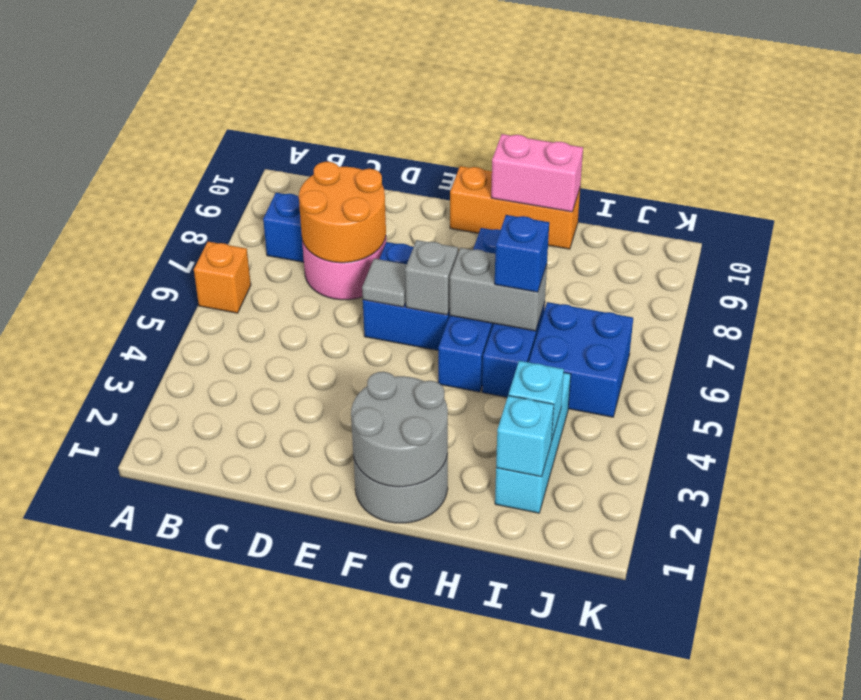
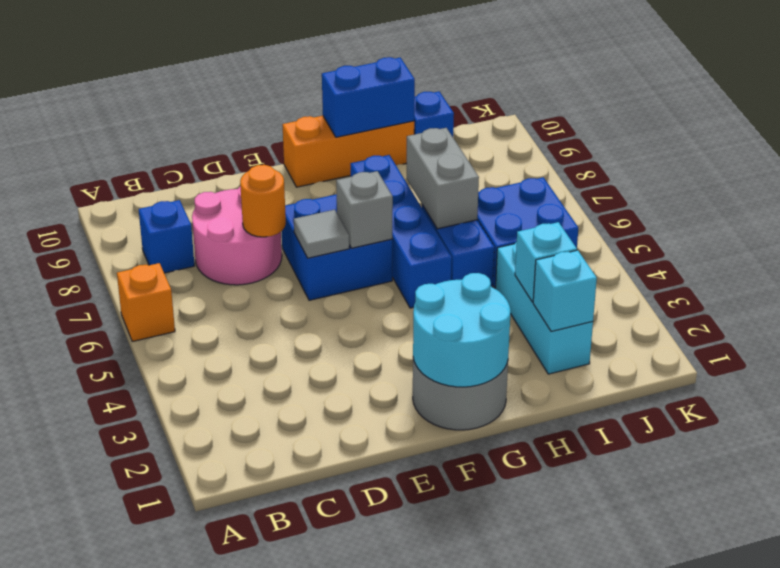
orange 2x2 round brick [299,162,386,263] -> orange 1x1 round brick [240,165,286,237]
grey 2x2 round brick [351,372,448,487] -> cyan 2x2 round brick [413,273,510,387]
grey 1x2 brick [450,248,547,331] -> grey 1x2 brick turned to [406,128,479,229]
pink 1x2 brick [491,134,583,212] -> blue 1x2 brick [322,57,415,137]
blue 1x1 brick [495,215,549,292] -> blue 1x1 brick moved to [414,92,454,137]

